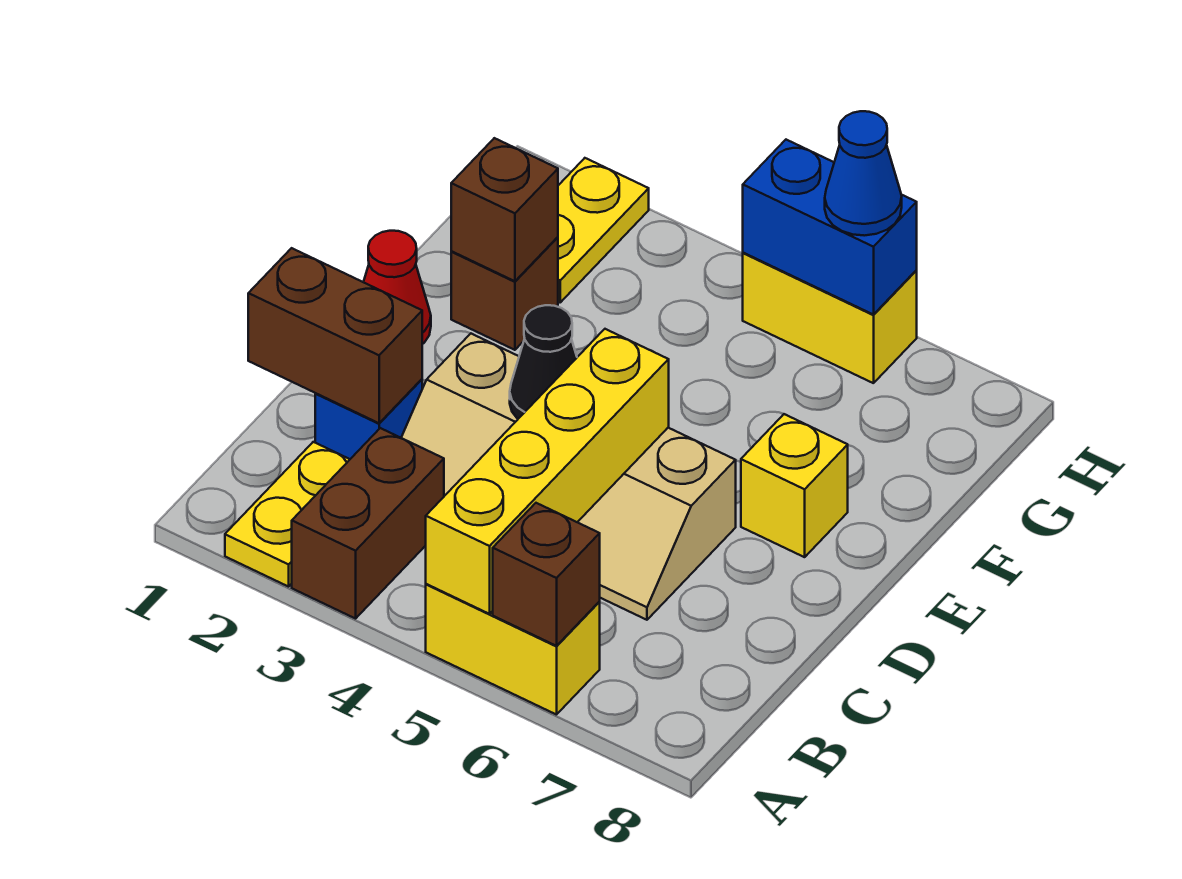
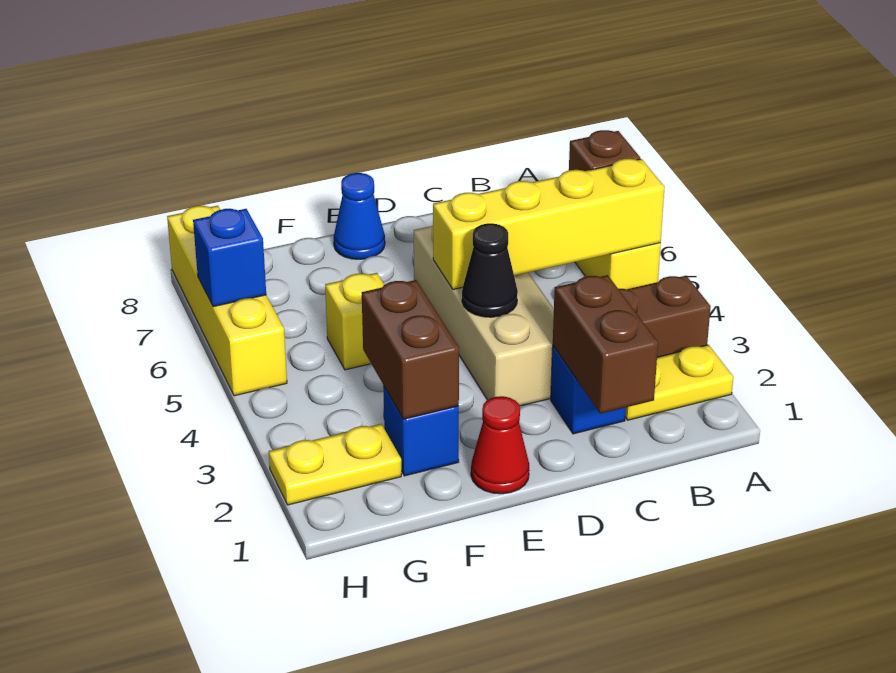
yellow 1x1 brick [741,414,848,557] -> yellow 1x1 brick moved to [325,273,384,370]
brown 1x1 brick [451,237,558,350] -> blue 1x1 brick [383,386,459,476]
brown 1x1 brick [451,138,558,281] -> brown 1x2 brick [362,280,459,419]
yellow 1x2 brick [743,253,917,383] -> yellow 1x4 brick [167,206,287,396]
blue 1x2 brick [743,140,917,315] -> blue 1x1 brick [193,209,266,307]
blue 1x1 cone [825,111,902,236] -> blue 1x1 cone moved to [334,173,385,259]

